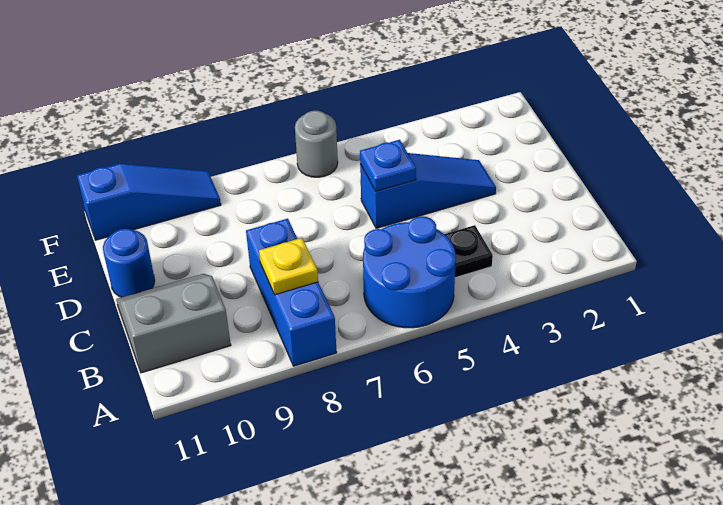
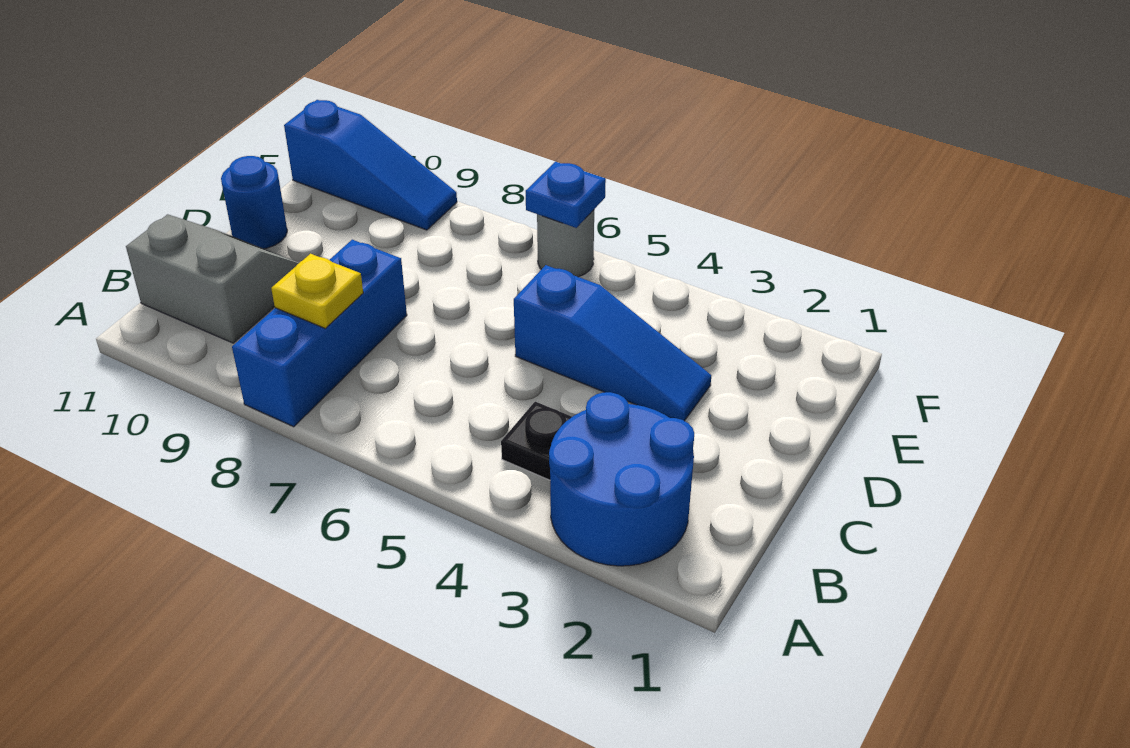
blue 2x2 round brick [363,216,456,328] -> blue 2x2 round brick moved to [549,392,694,566]
blue 1x1 plate [360,140,416,191] -> blue 1x1 plate moved to [526,162,606,228]

